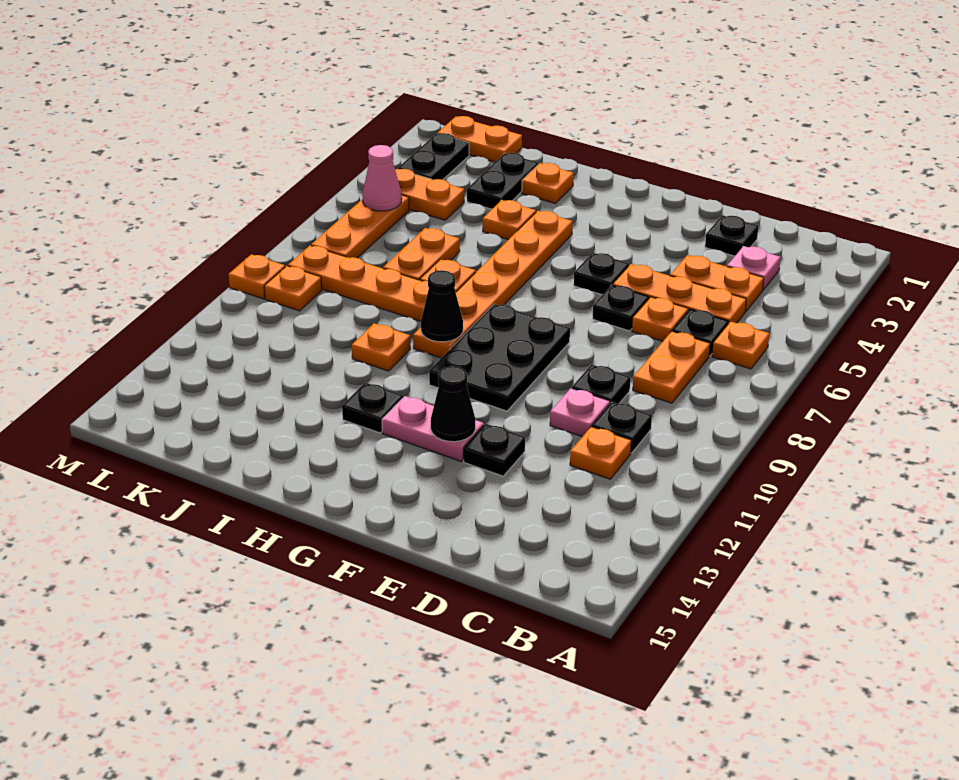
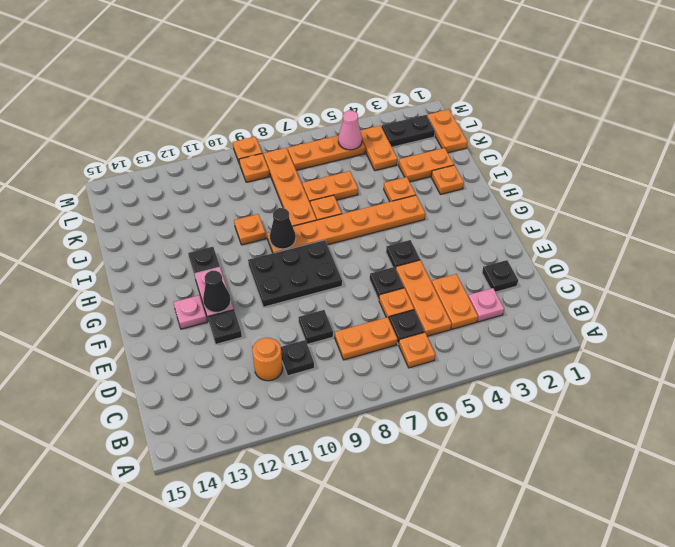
orange 1x1 plate [570,427,631,479] -> orange 1x1 round brick [252,338,283,381]
pink 1x1 plate [550,388,610,437] -> pink 1x1 plate moved to [173,295,207,329]
black 1x2 plate [467,153,538,209] -> orange 1x2 plate [399,148,454,182]

